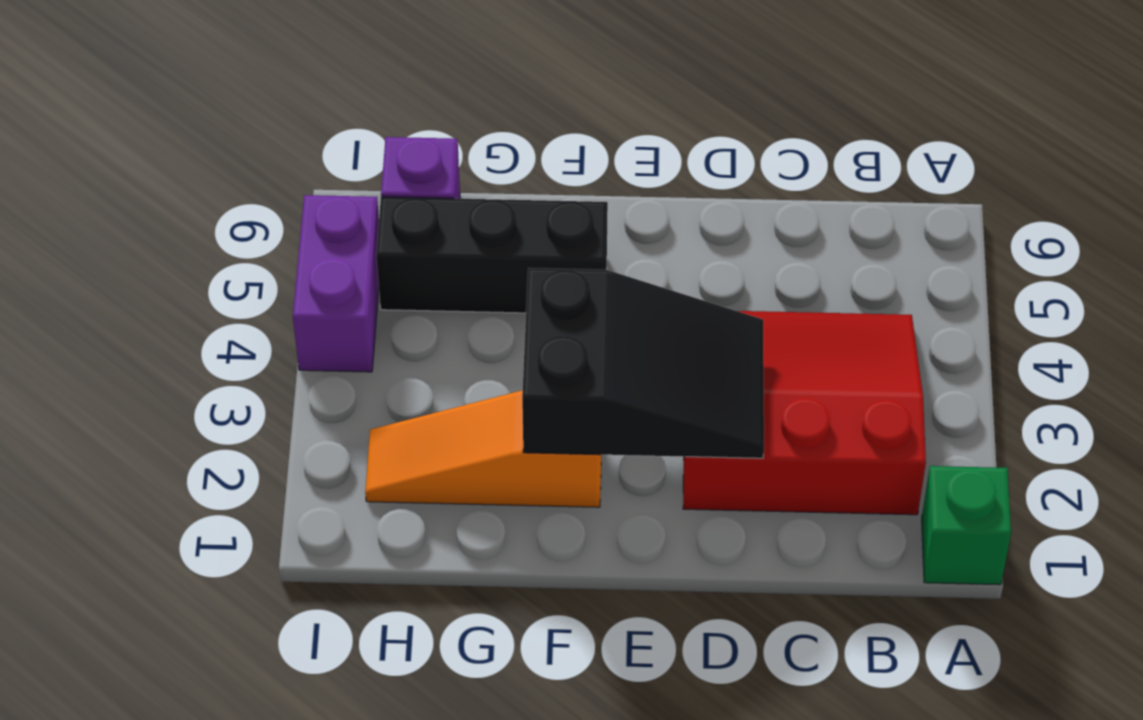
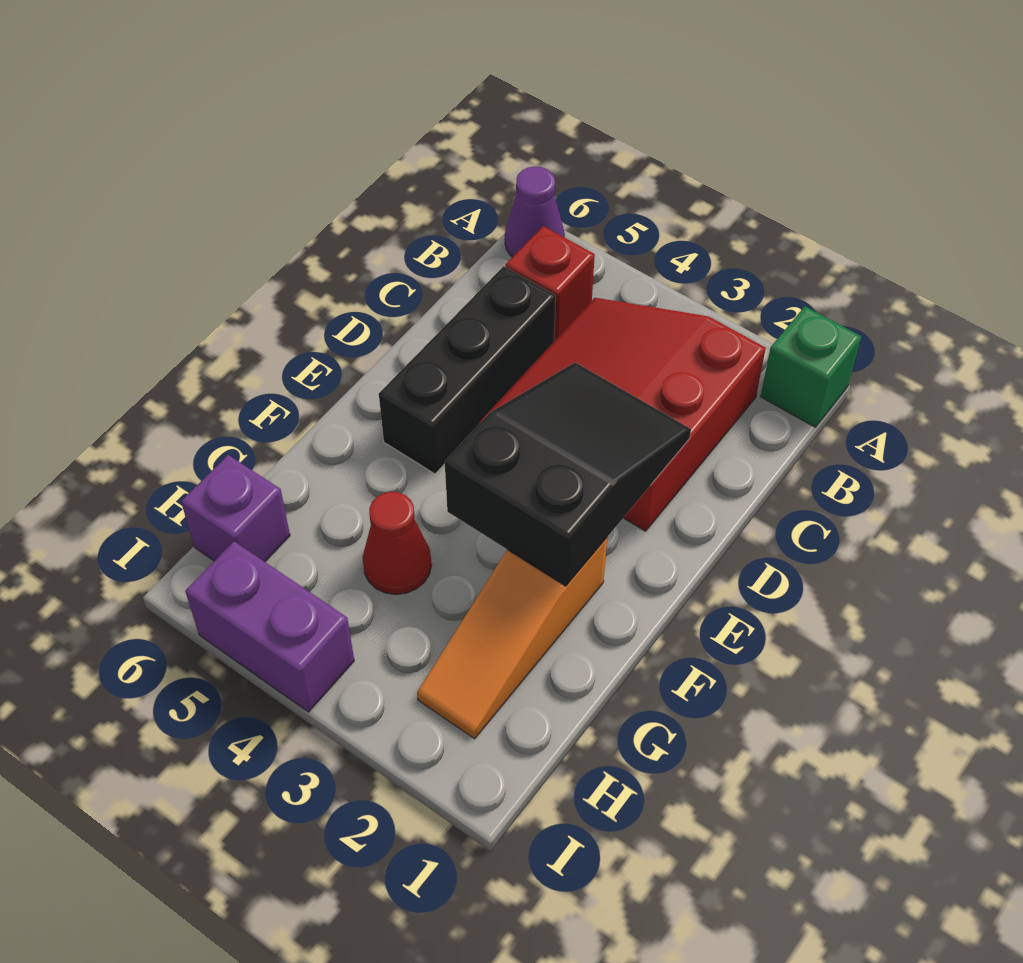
none -> purple 1x1 cone [505,166,565,257]
none -> red 1x1 brick [506,226,595,341]
black 1x3 brick [376,197,608,313] -> black 1x3 brick moved to [379,266,556,474]
none -> red 1x1 cone [363,492,432,595]

